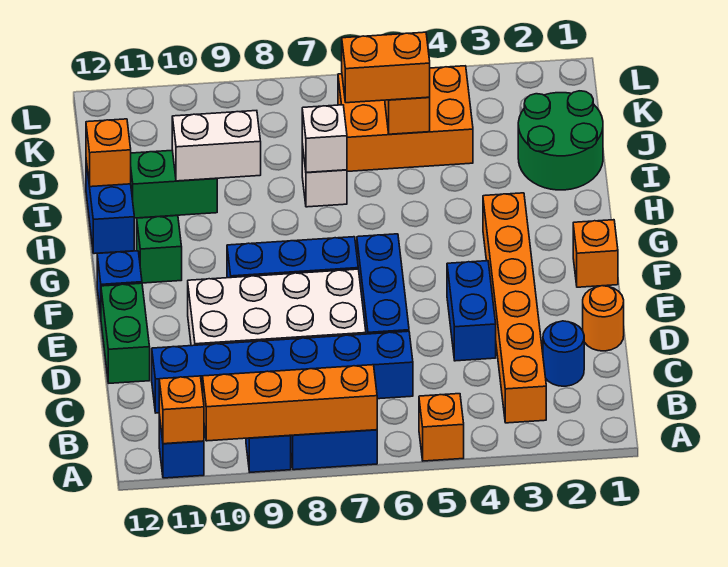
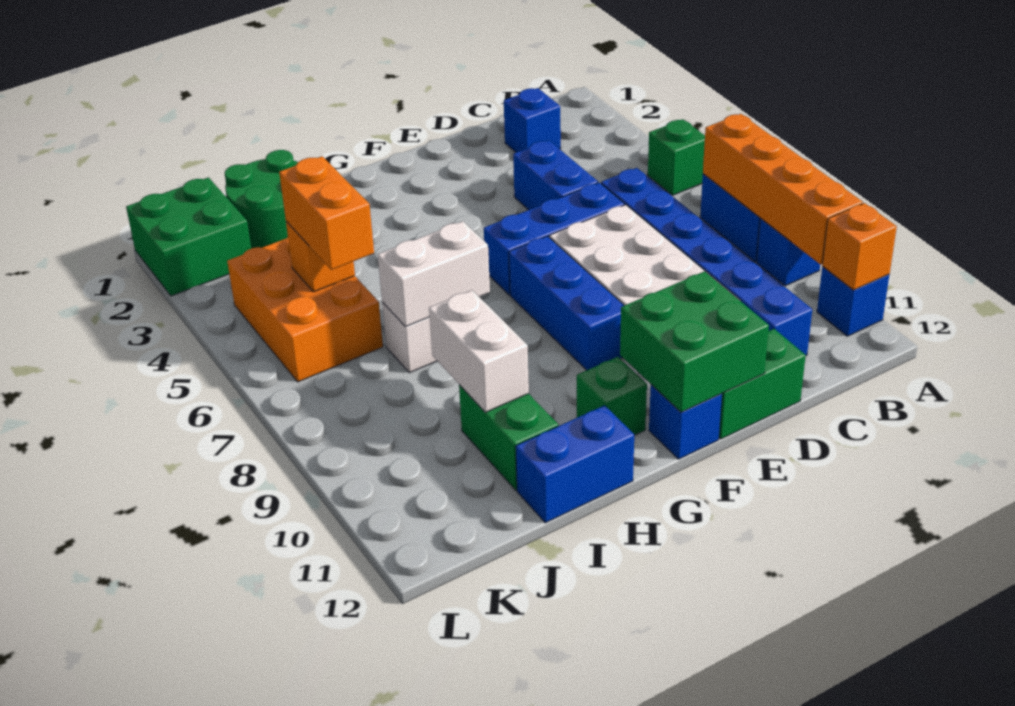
orange 1x1 brick [419,394,464,461] -> green 1x1 brick [648,119,705,195]
orange 1x6 brick [483,193,546,423] -> none
blue 1x1 round brick [543,321,584,386] -> blue 1x1 brick [504,88,561,152]
orange 1x1 round brick [583,286,624,351] -> none
blue 1x2 brick [447,261,496,361] -> blue 1x2 brick turned to [513,140,598,210]
none -> green 2x2 brick [620,271,769,412]
orange 1x1 brick [573,220,618,287] -> none
white 1x1 brick [302,105,347,173] -> white 1x2 brick [378,221,490,327]
orange 1x1 brick [86,119,131,187] -> none
none -> green 2x2 brick [126,177,251,296]

